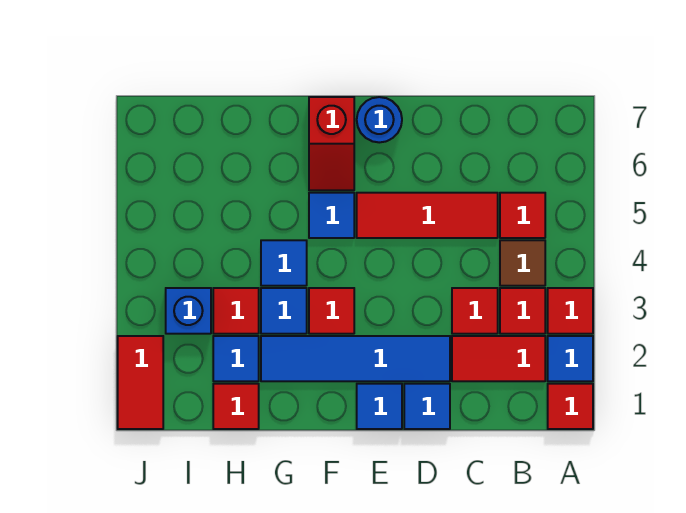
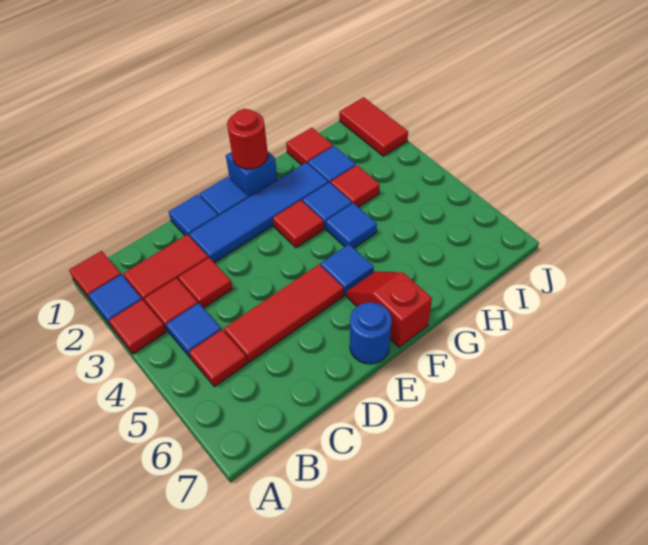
brown 1x1 tile [500,240,545,286] -> blue 1x1 tile [166,303,221,358]
none -> red 1x1 round brick [227,109,268,169]
blue 1x1 brick [166,288,211,334] -> blue 1x1 brick moved to [226,152,277,197]

